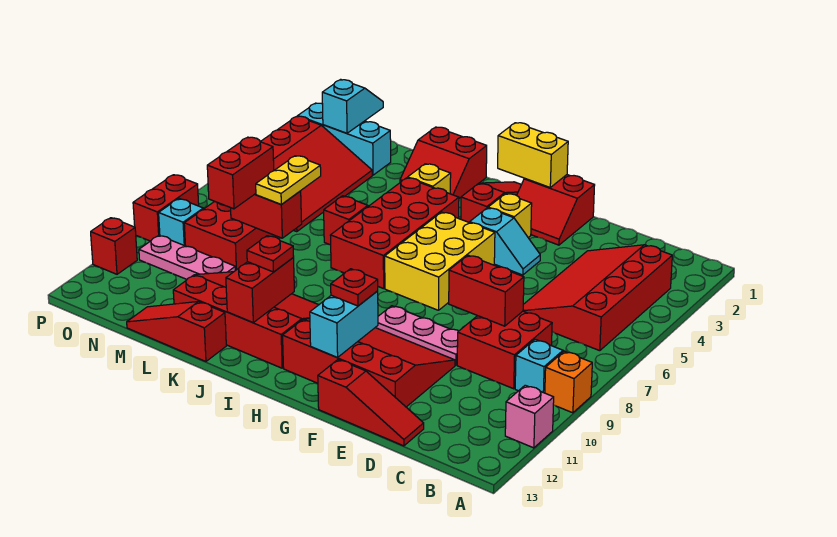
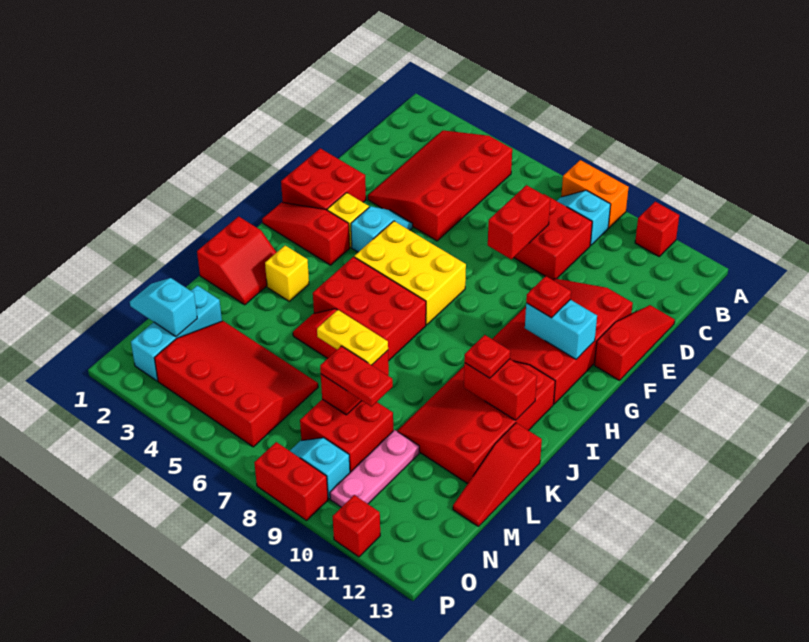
orange 1x1 brick [545,351,592,413] -> orange 1x2 brick [561,160,629,228]
pink 1x1 brick [505,385,554,448] -> red 1x1 brick [635,202,679,256]
red 3x4 slope [523,245,672,351] -> red 3x4 slope turned to [368,131,512,241]
pink 1x3 plate [375,306,458,365] -> none
red 2x2 slope [517,175,595,245] -> red 2x2 brick [281,148,366,210]
yellow 1x2 brick [498,123,568,187] -> none
red 2x4 brick [330,178,459,289] -> red 2x3 brick [313,257,426,361]
red 1x2 brick [207,137,274,209] -> red 1x2 plate [320,346,393,407]

